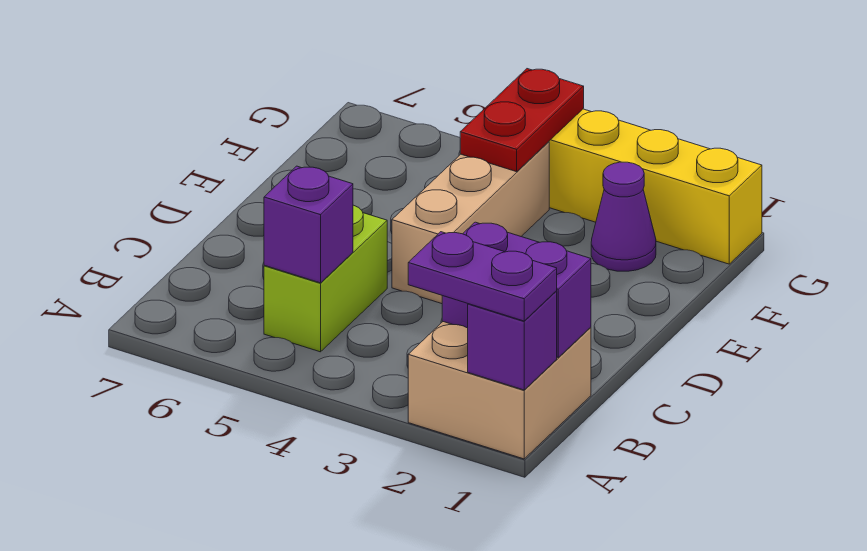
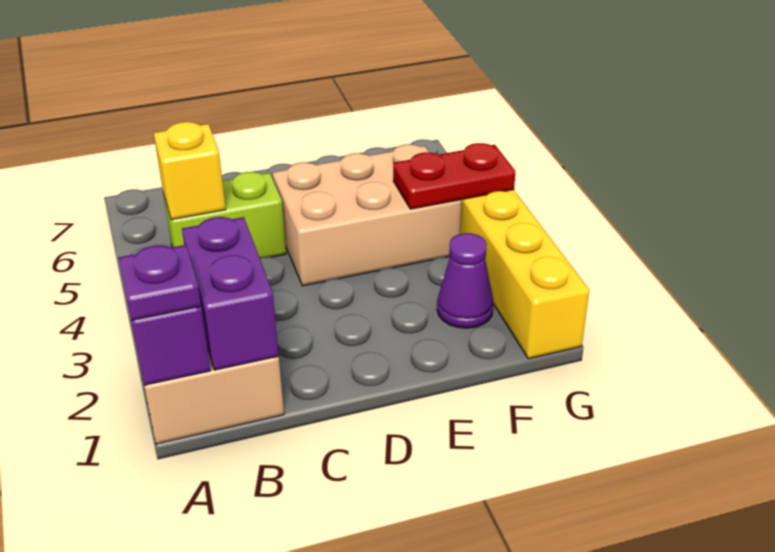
purple 1x2 plate [408,232,557,321] -> purple 1x1 plate [118,245,201,321]
purple 1x1 brick [264,166,353,283] -> yellow 1x1 brick [154,122,226,220]
tan 1x3 brick [392,142,549,304] -> tan 2x3 brick [273,144,462,286]

